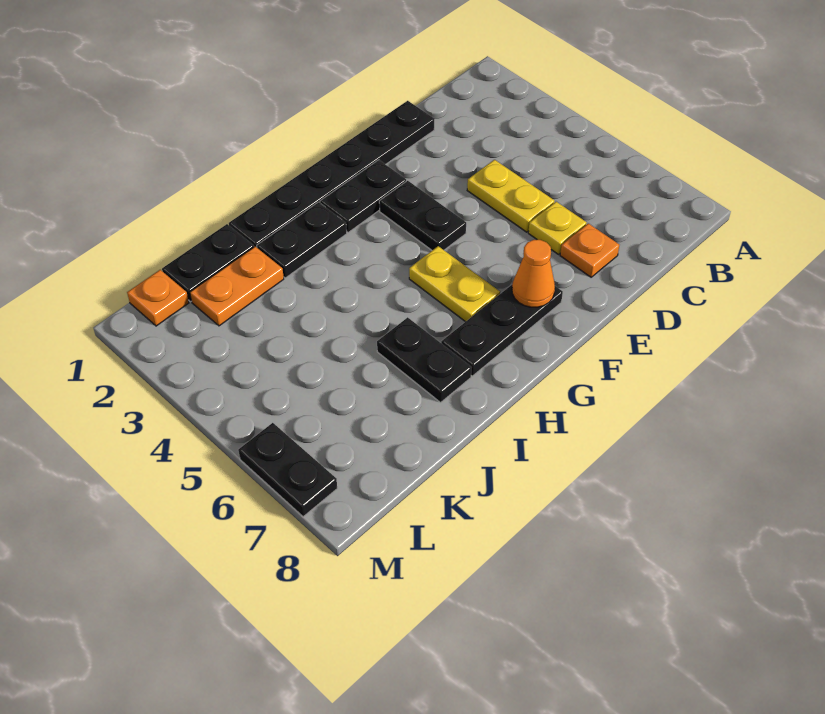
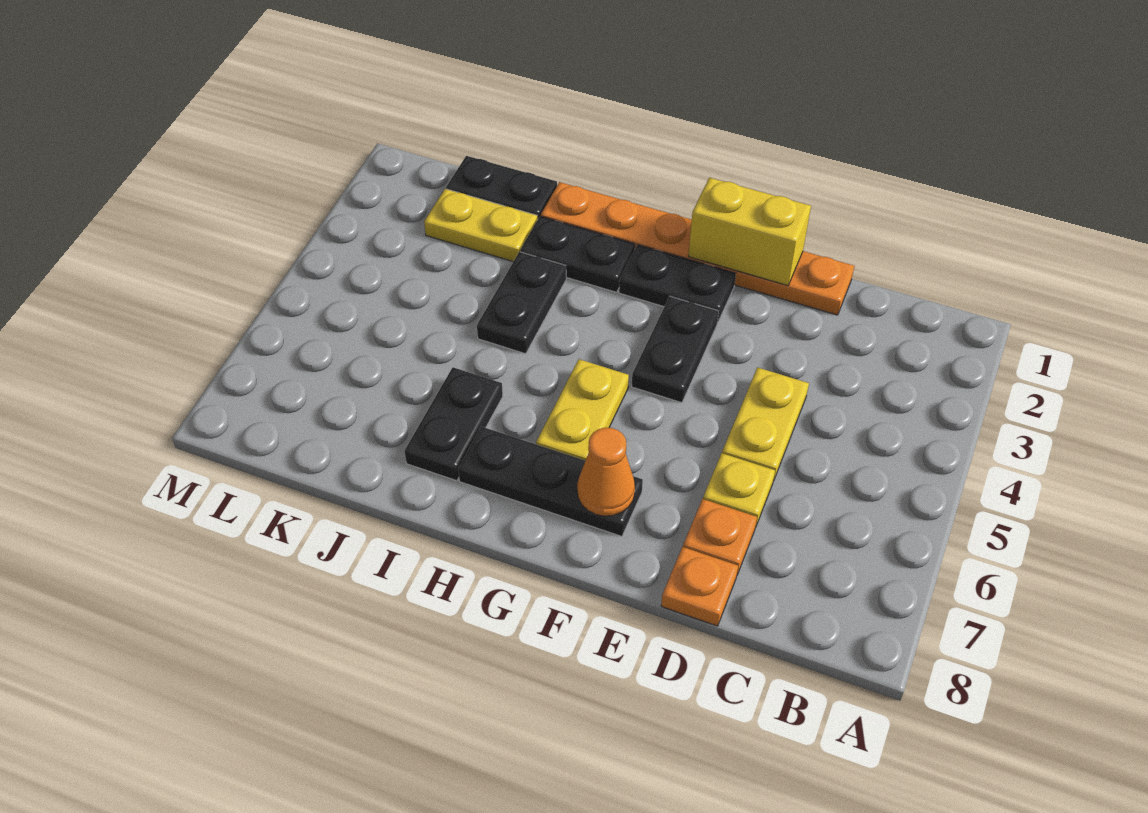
black 1x6 plate [229,101,434,247] -> orange 1x6 plate [541,182,854,315]
none -> yellow 1x2 brick [688,178,811,285]
orange 1x2 plate [190,247,284,326] -> yellow 1x2 plate [424,189,538,262]
orange 1x1 plate [127,270,189,326] -> orange 1x1 plate moved to [661,547,738,626]
black 1x2 plate [238,423,337,517] -> black 1x2 plate moved to [477,252,566,354]

